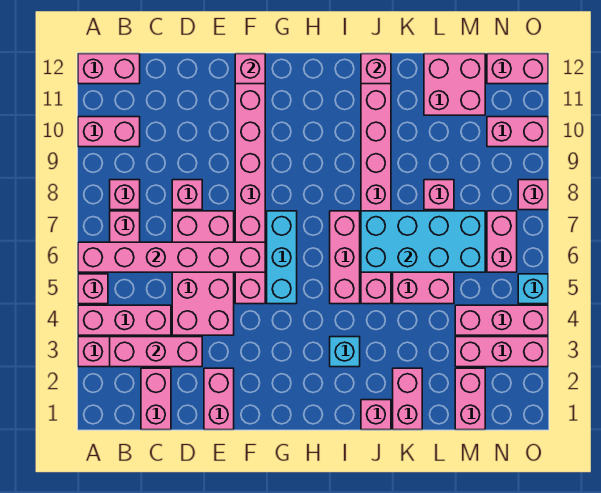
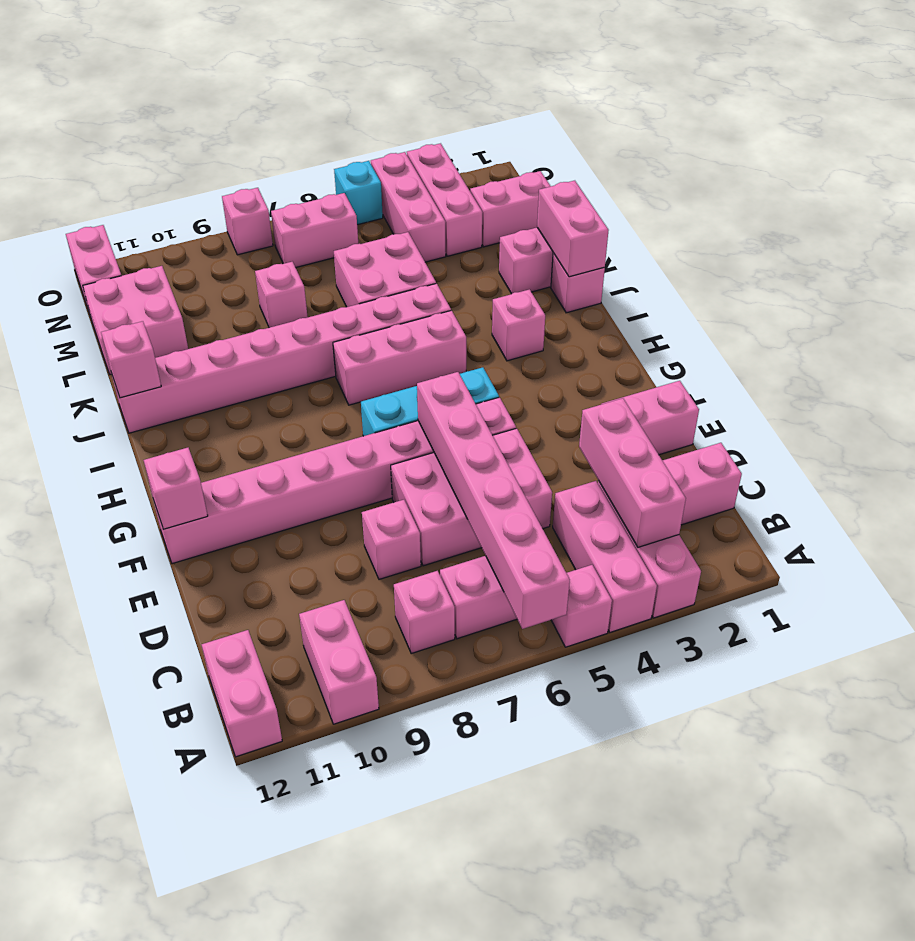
pink 2x4 brick [172,211,234,335] -> pink 2x3 brick [391,428,552,566]
cyan 1x1 brick [330,337,360,367] -> pink 1x1 brick [492,289,545,361]
cyan 2x4 brick [361,211,485,272] -> none
pink 1x2 brick [487,117,548,147] -> pink 1x2 brick moved to [537,181,609,277]

